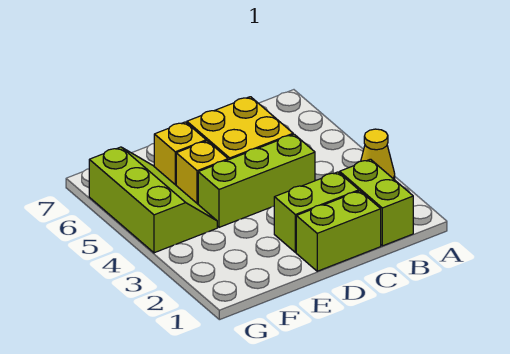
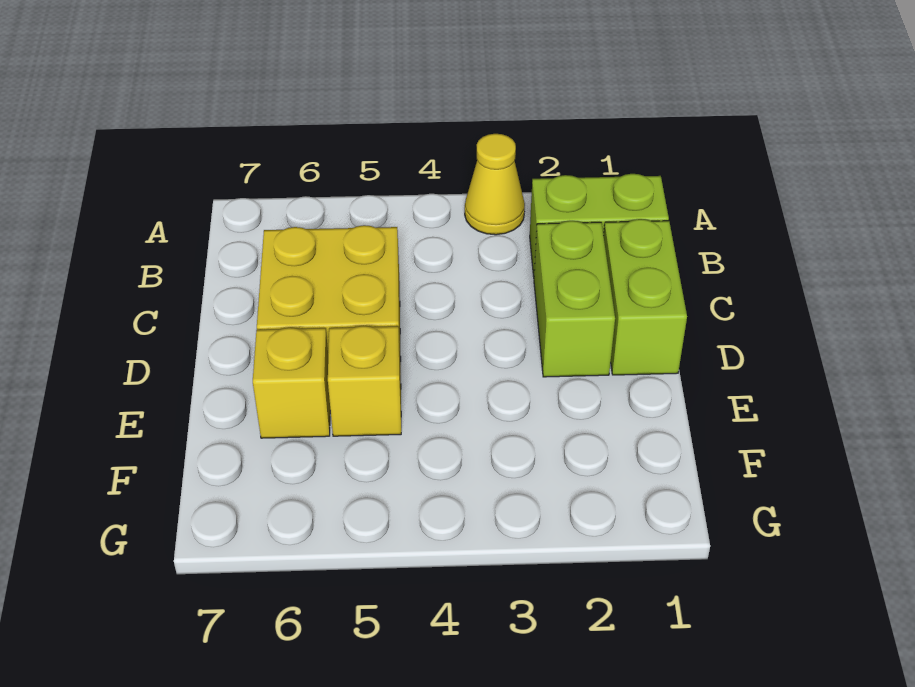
lime 1x3 brick [198,134,315,227] -> none
lime 2x3 slope [89,147,217,253] -> none

